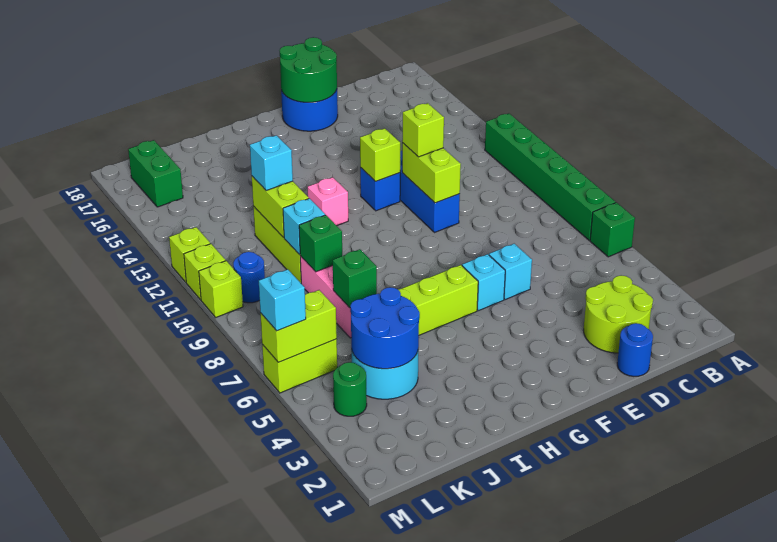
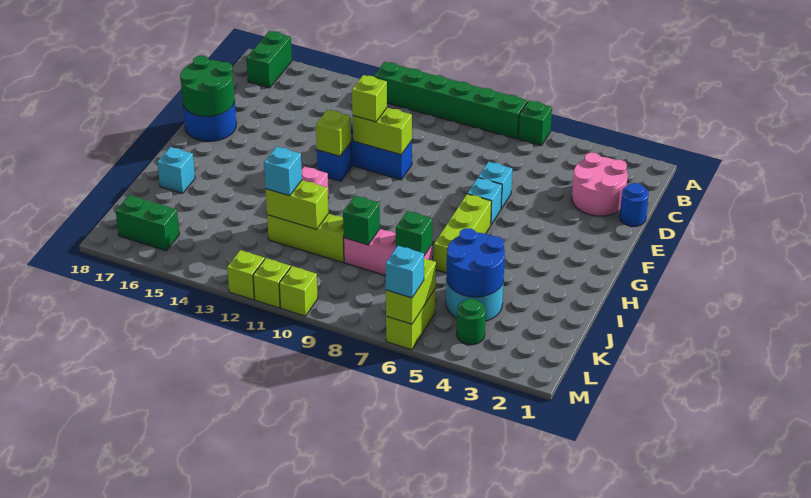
none -> green 1x2 brick [246,31,292,88]
lime 2x2 round brick [583,275,653,353] -> pink 2x2 round brick [572,152,628,216]
cyan 1x1 brick [283,198,325,255] -> cyan 1x1 brick moved to [157,147,195,193]
blue 1x1 round brick [233,252,265,303] -> none

